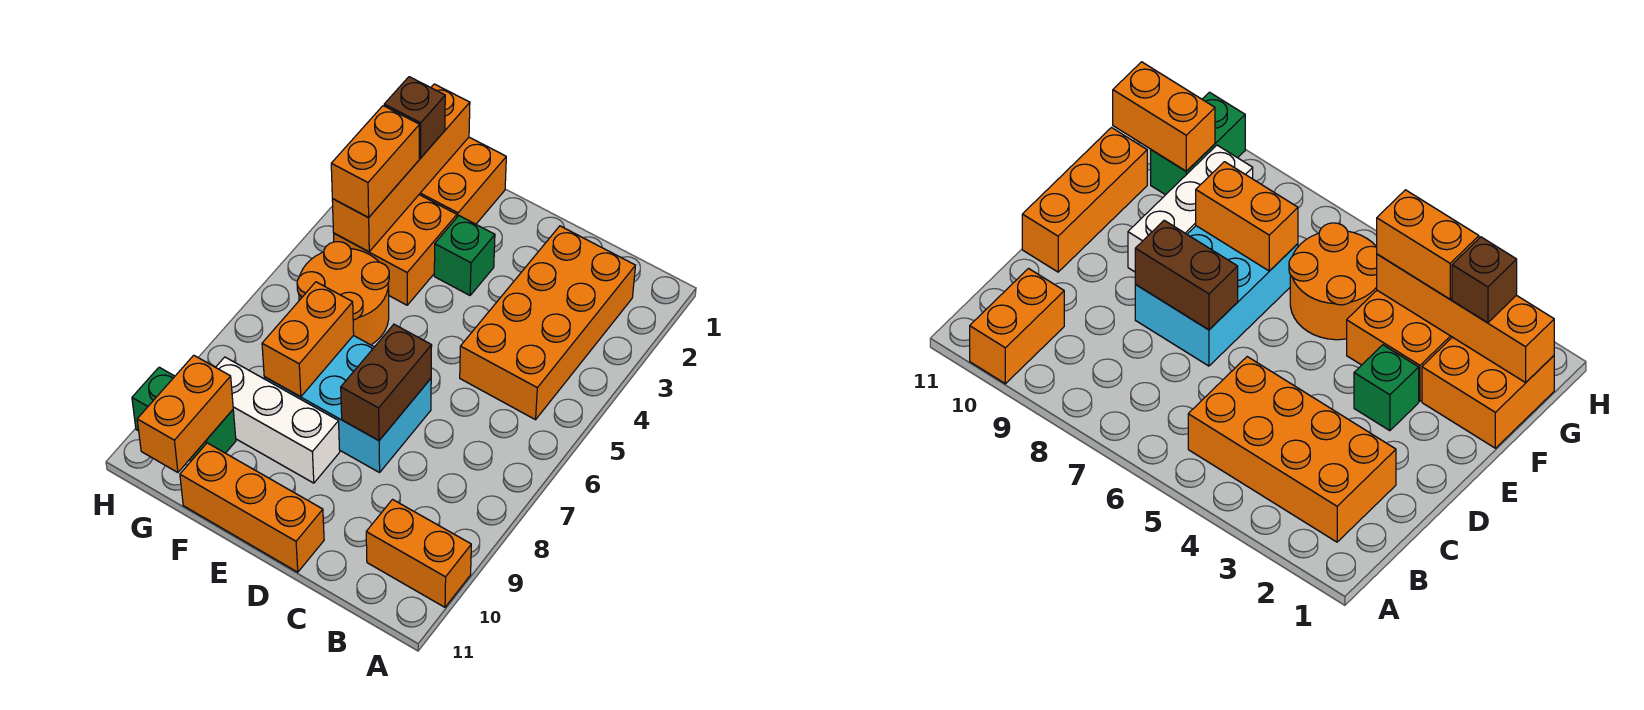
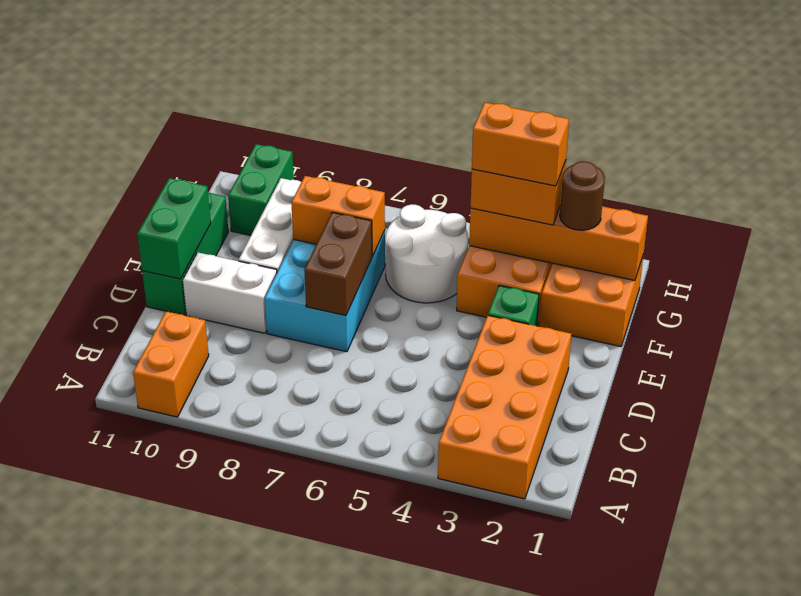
orange 2x4 brick [460,226,635,420] -> orange 2x4 brick turned to [438,315,571,499]
brown 1x2 brick [341,324,432,441] -> brown 1x2 brick turned to [304,212,372,316]
none -> white 1x2 brick [183,253,277,333]
orange 1x3 brick [180,443,324,572] -> green 1x3 brick [142,193,228,315]
none -> green 1x2 brick [137,178,211,279]
orange 2x2 round brick [297,242,389,345] -> white 2x2 round brick [385,205,468,303]
brown 1x1 brick [384,77,445,158] -> brown 1x1 round brick [560,161,605,230]
orange 1x2 brick [137,355,233,473] -> orange 1x2 brick moved to [472,103,569,186]

